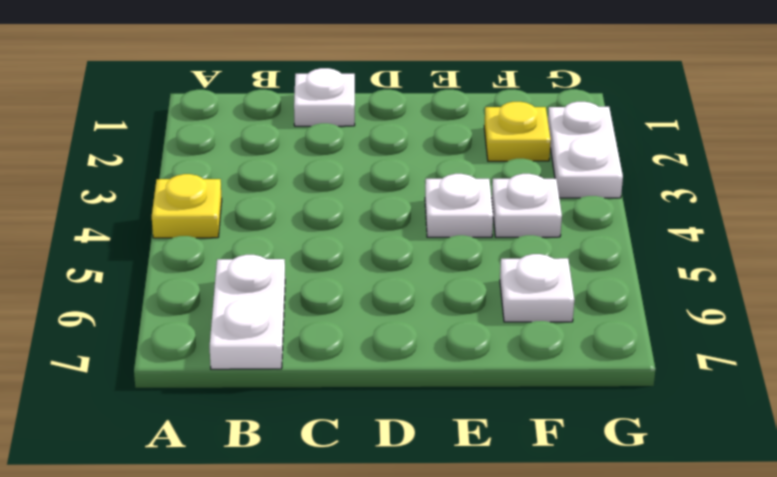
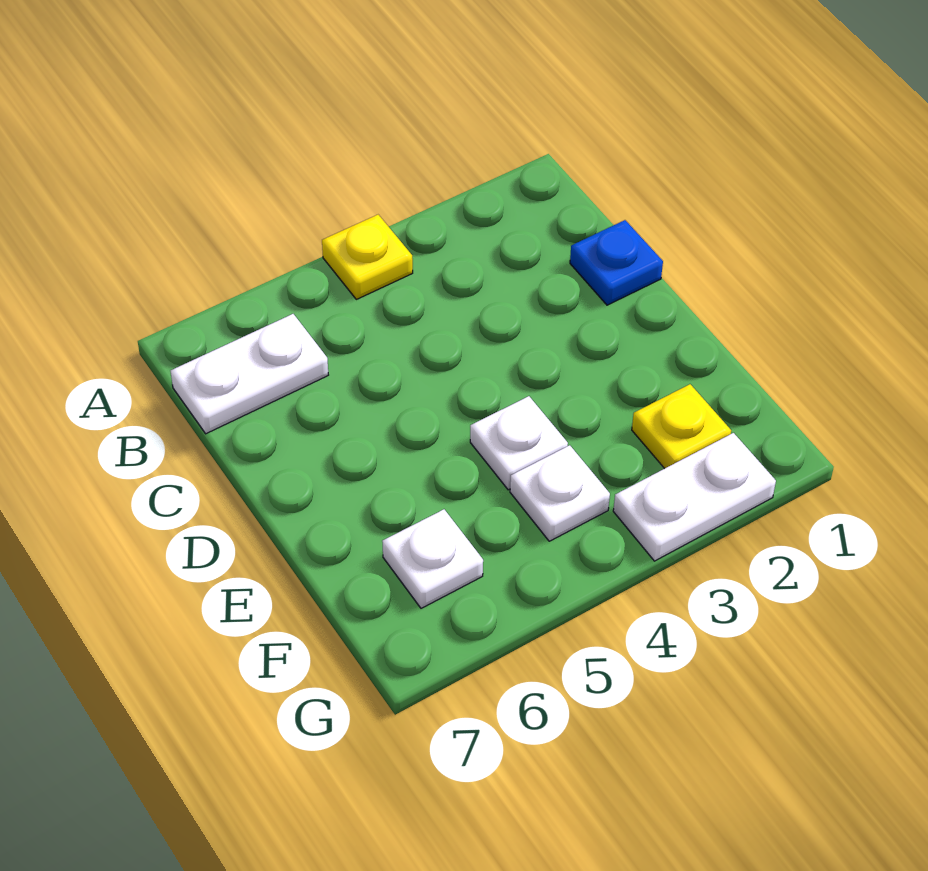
white 1x1 plate [294,68,355,126] -> blue 1x1 plate [570,220,663,305]

